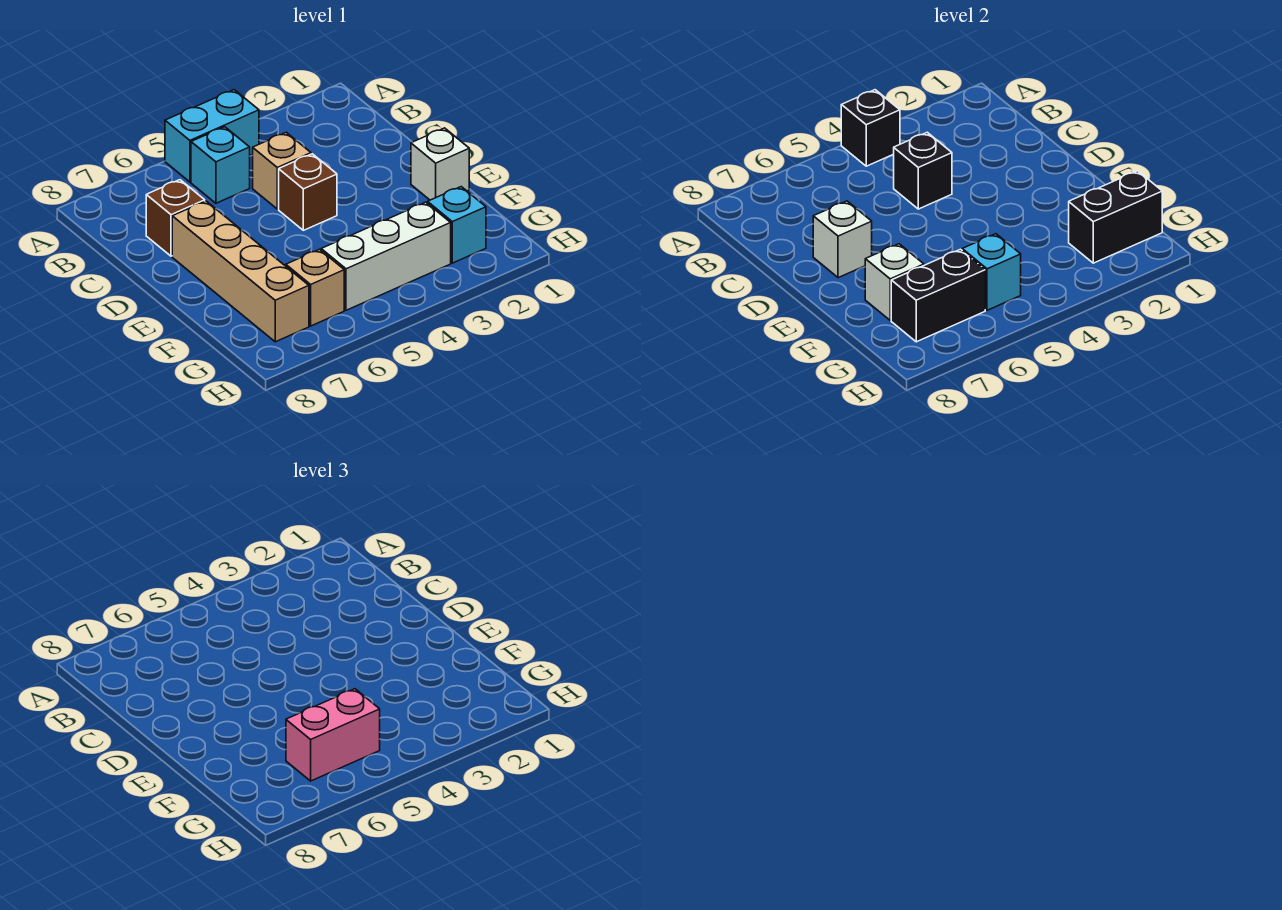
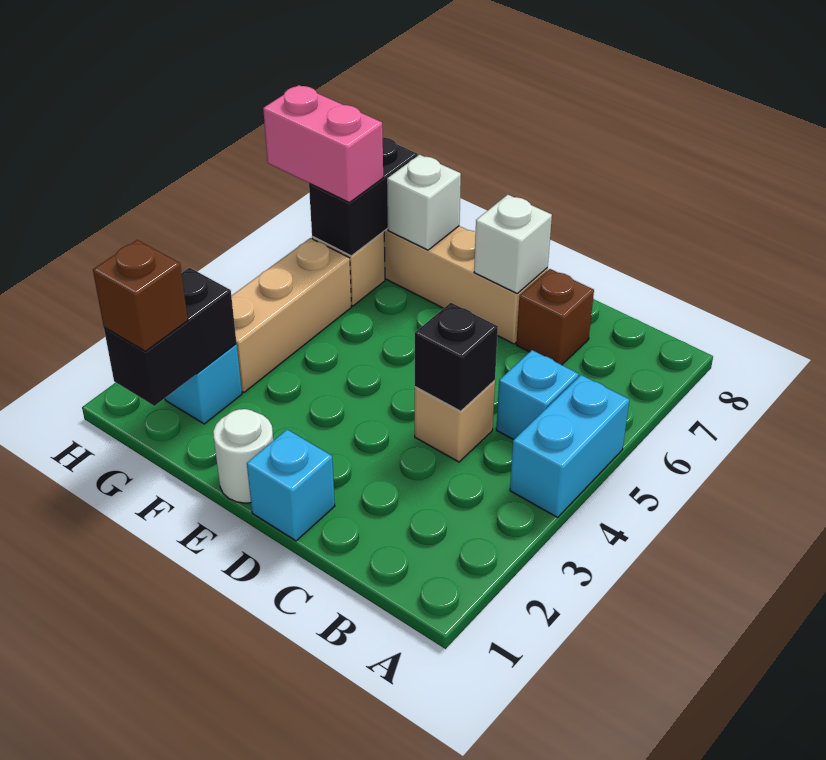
black 1x1 brick [841,90,900,166] -> none
brown 1x1 brick [279,154,337,230] -> brown 1x1 brick moved to [93,240,188,351]
white 1x1 brick [411,128,469,200] -> white 1x1 round brick [213,409,273,503]
white 1x3 brick [321,202,451,310] -> tan 1x3 brick [231,238,351,392]
cyan 1x1 brick [962,234,1021,310] -> cyan 1x1 brick moved to [247,430,335,541]
pink 1x2 brick [286,689,380,781] -> pink 1x2 brick turned to [263,85,383,202]

